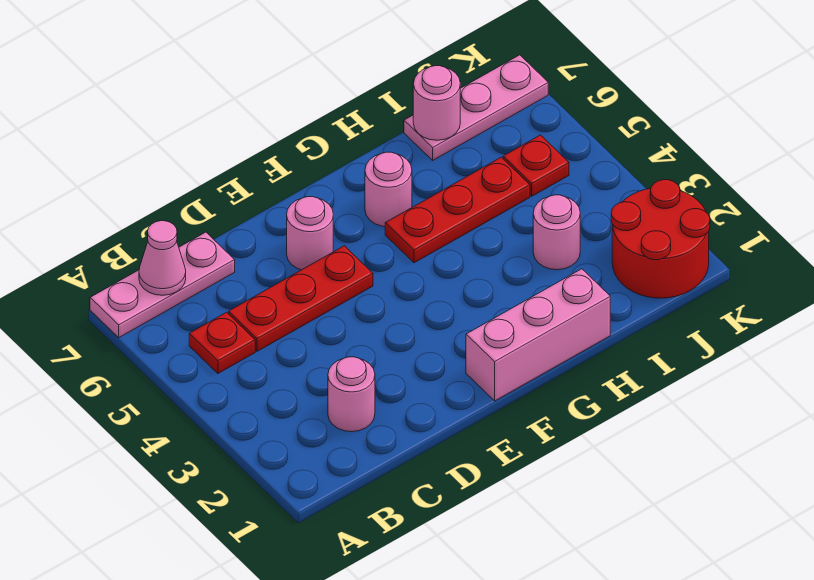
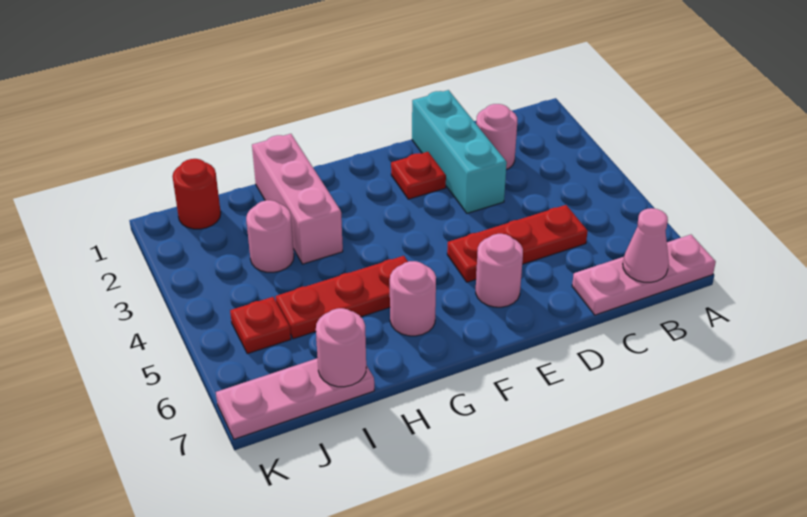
red 1x1 plate [189,312,255,373] -> red 1x1 plate moved to [391,152,446,199]
none -> cyan 1x3 brick [412,90,507,213]
pink 1x3 brick [466,269,610,401] -> pink 1x3 brick turned to [252,134,343,264]
red 2x2 round brick [611,180,710,298] -> red 1x1 round brick [172,159,221,229]

